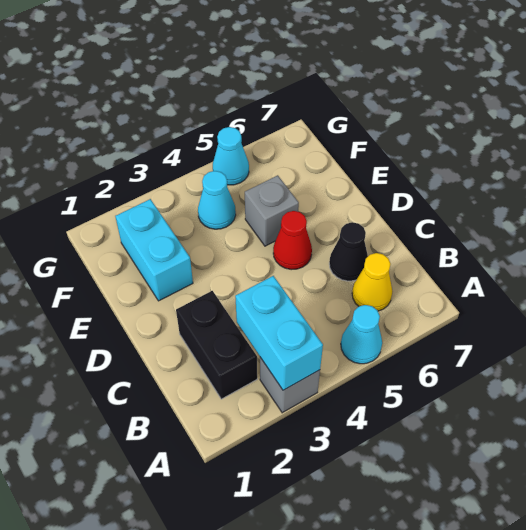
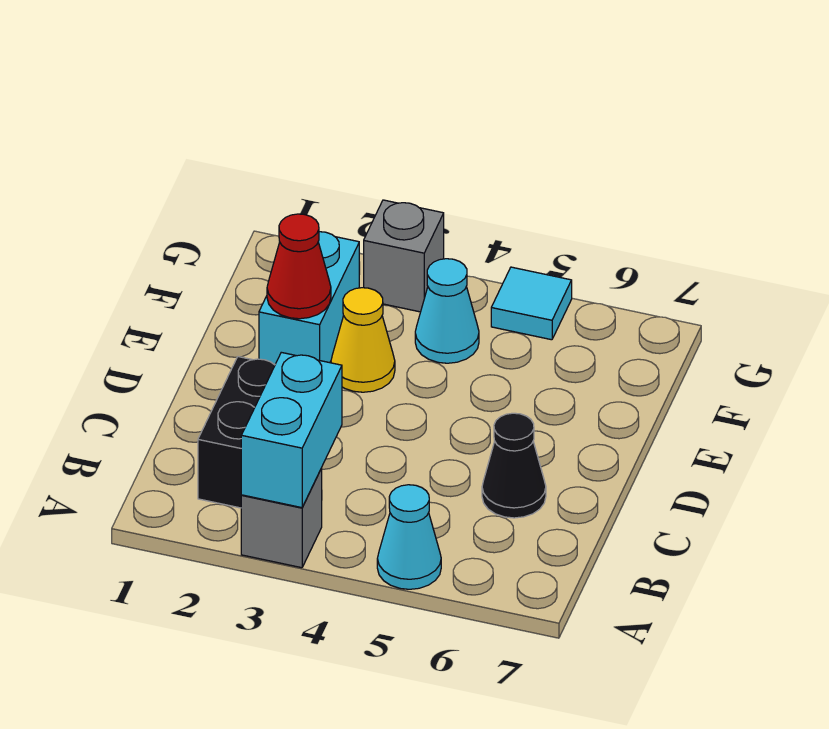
yellow 1x1 cone [352,253,393,311] -> yellow 1x1 cone moved to [331,288,395,392]
red 1x1 cone [273,211,312,270] -> red 1x1 cone moved to [267,214,331,319]
grey 1x1 brick [245,175,299,246] -> grey 1x1 brick moved to [364,200,444,312]
cyan 1x1 cone [213,127,249,185] -> cyan 1x1 tile [491,267,572,340]

